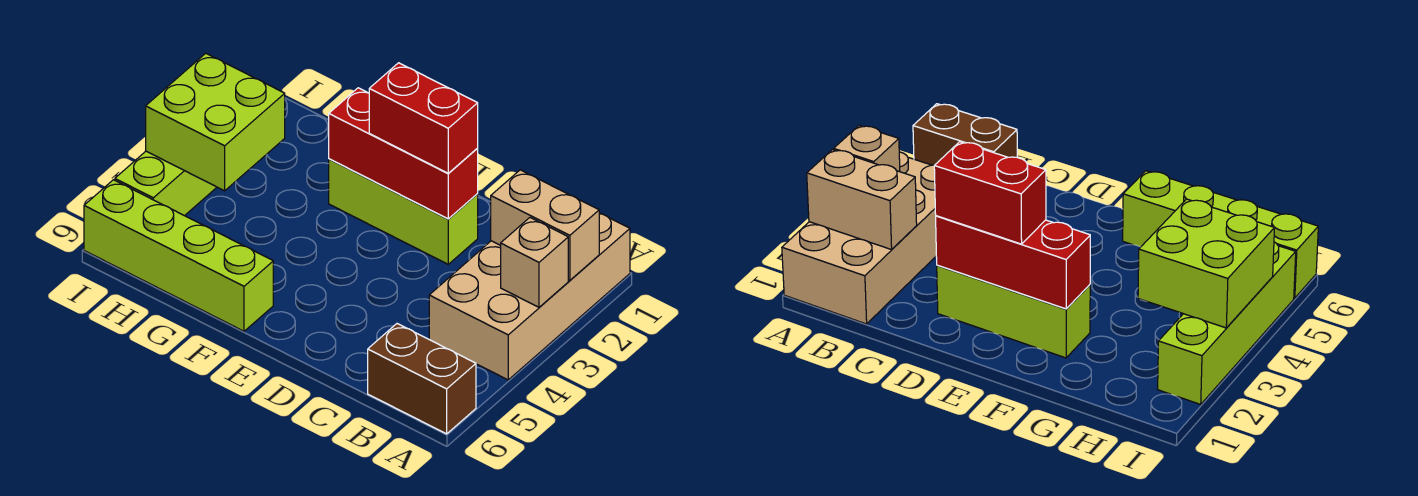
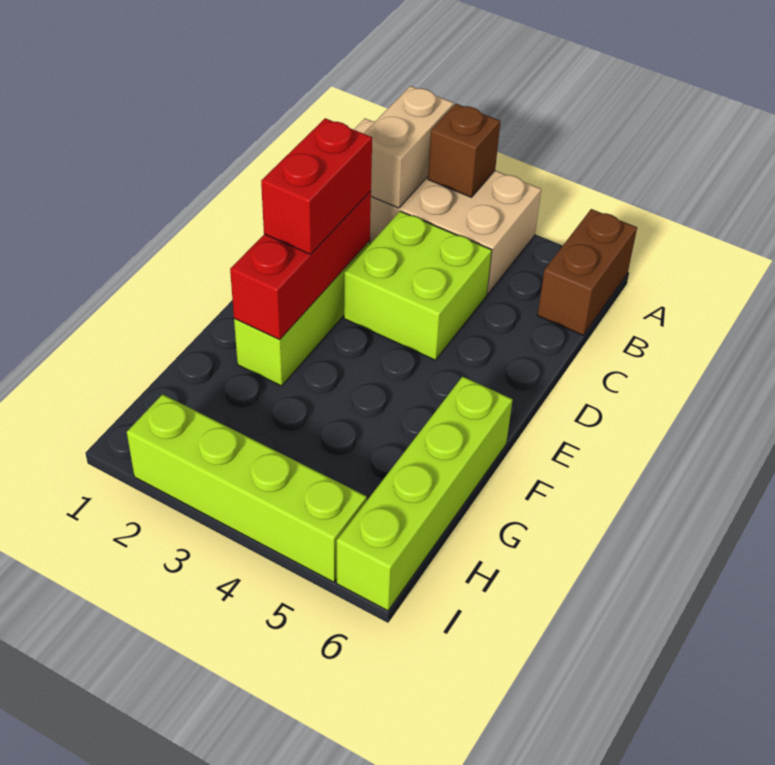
tan 1x1 brick [501,218,568,307] -> brown 1x1 brick [428,104,500,197]
lime 2x2 brick [146,53,285,191] -> lime 2x2 brick moved to [344,211,492,360]

